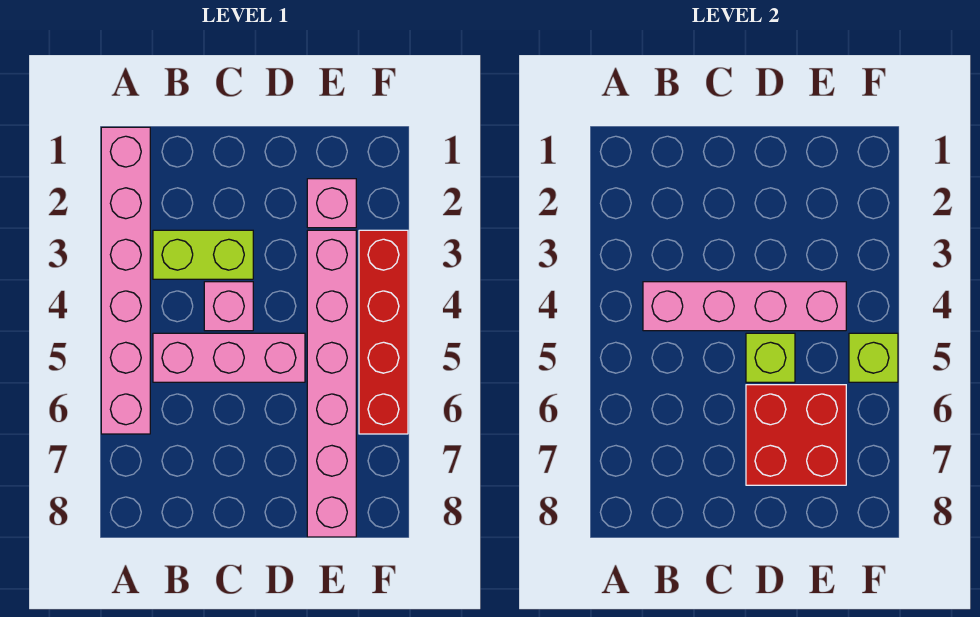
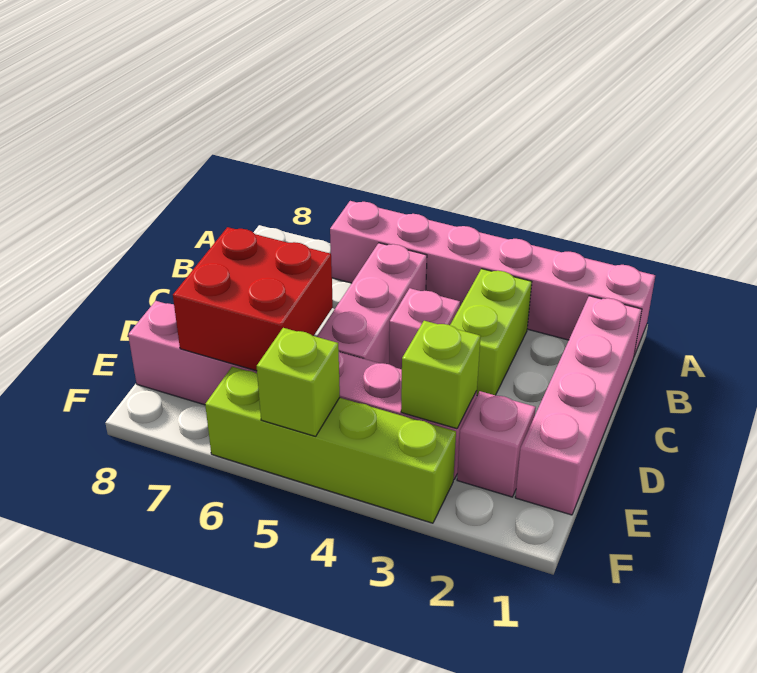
pink 1x4 brick [643,282,846,331] -> pink 1x4 brick moved to [515,296,642,515]
lime 1x1 brick [746,333,795,382] -> lime 1x1 brick moved to [401,321,481,429]
red 1x4 brick [359,230,408,434] -> lime 1x4 brick [205,367,456,523]

